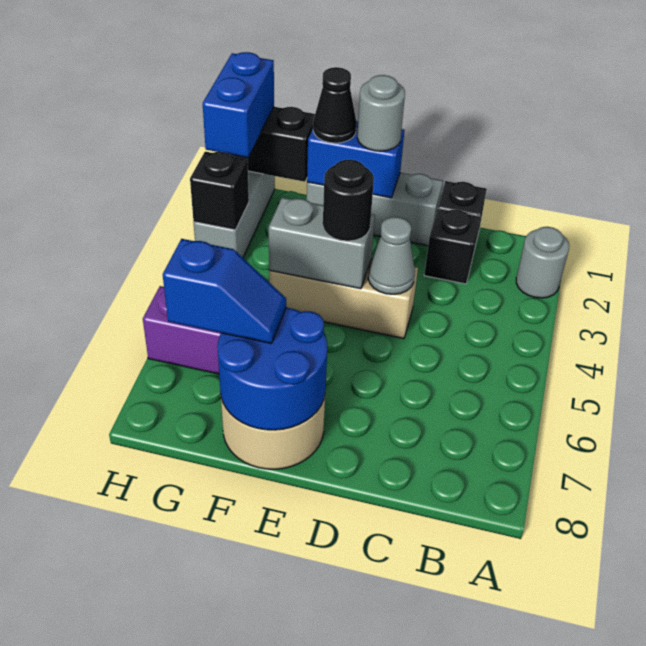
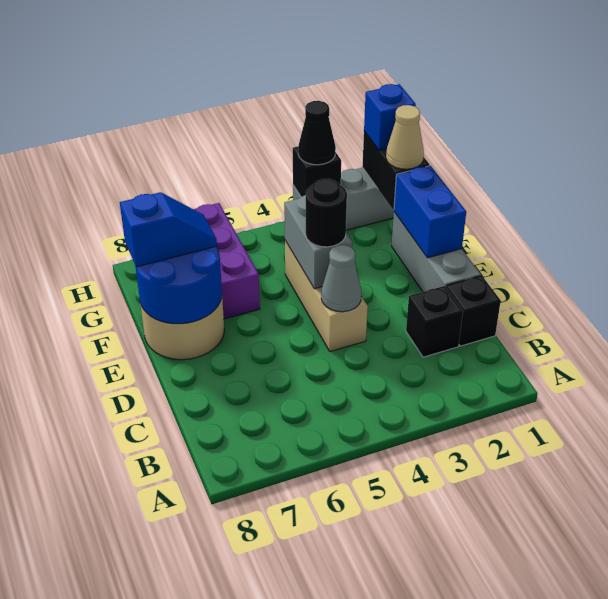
grey 1x1 round brick [516,227,569,298] -> none
grey 1x1 round brick [357,75,405,151] -> none
black 1x1 cone [313,67,357,143] -> black 1x1 cone moved to [298,101,336,165]
blue 1x2 slope [163,239,286,344] -> blue 1x2 slope turned to [120,192,217,267]
none -> tan 1x1 cone [386,105,424,169]
blue 1x2 brick [203,52,274,157] -> blue 1x1 brick [364,84,416,150]

